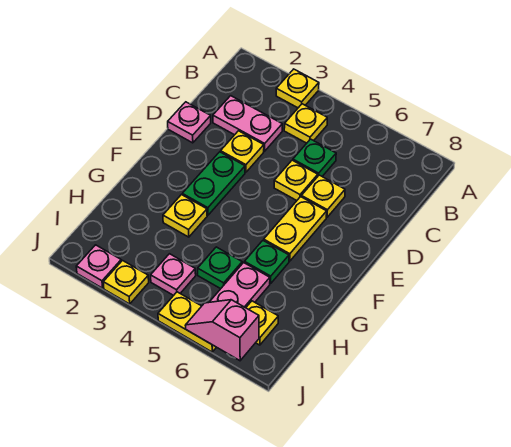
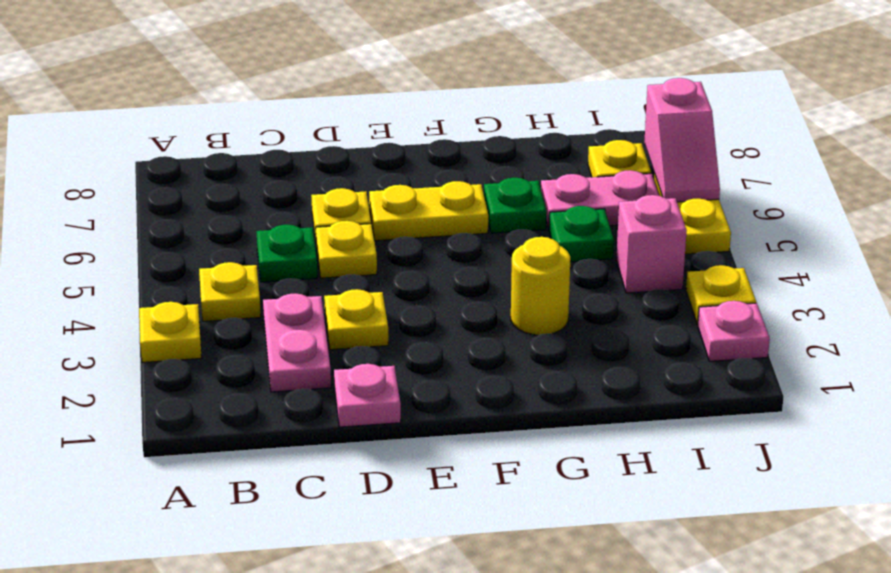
green 1x2 plate [182,152,245,215] -> none
yellow 1x1 plate [163,195,207,237] -> yellow 1x1 round brick [511,237,570,335]
pink 1x1 plate [151,254,196,295] -> pink 1x1 brick [616,195,687,293]

